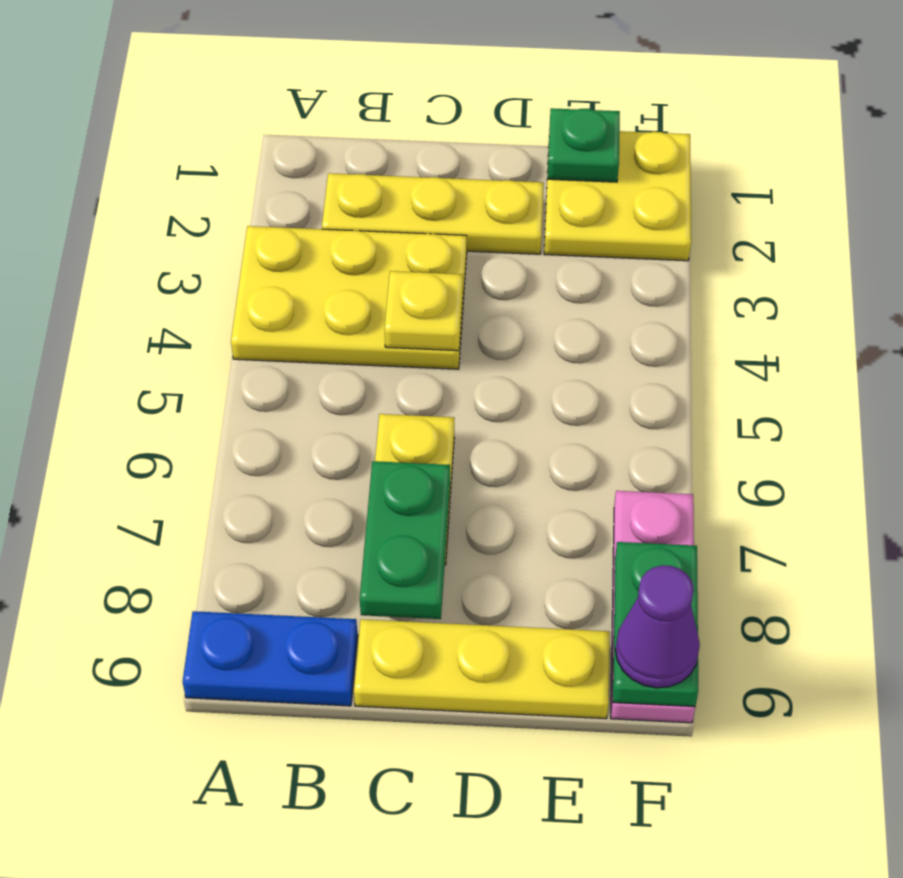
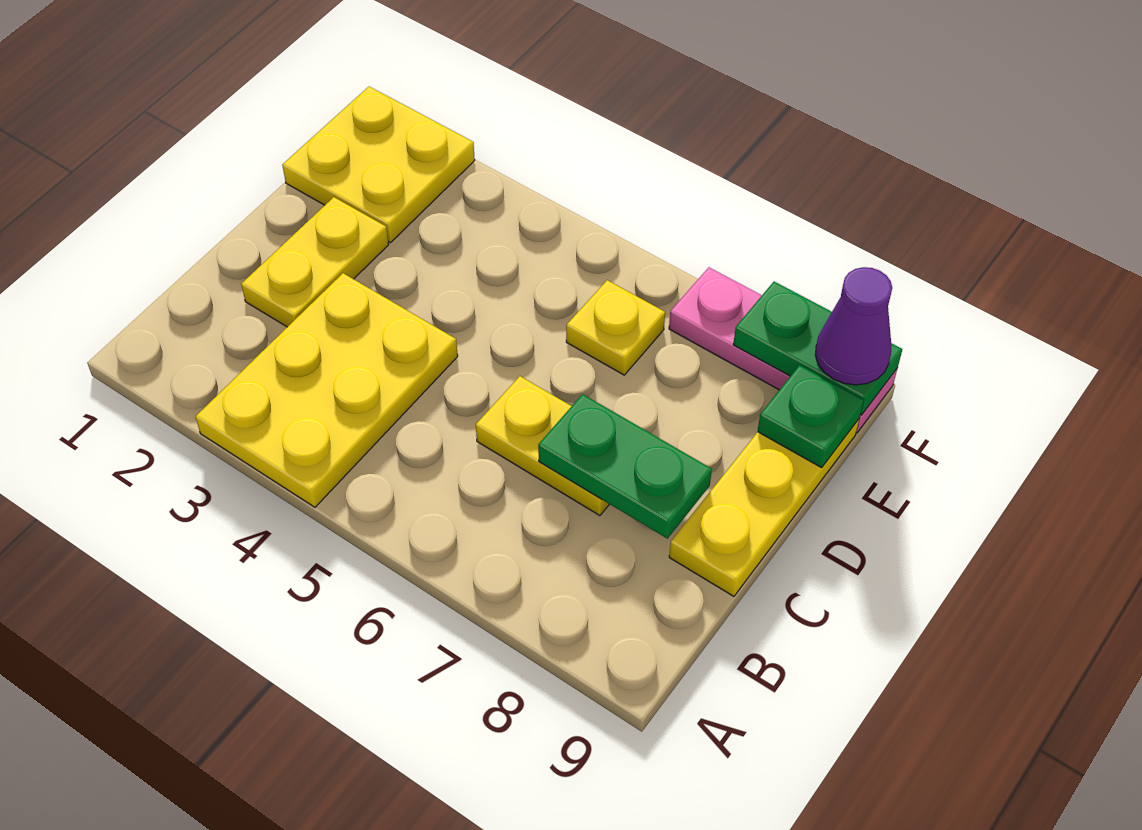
blue 1x2 plate [183,611,358,706] -> none
yellow 1x3 plate [322,173,544,254] -> yellow 1x2 plate [241,197,389,327]
yellow 1x1 plate [384,271,463,351] -> yellow 1x1 plate moved to [566,280,665,375]
green 1x1 plate [547,108,620,182] -> green 1x1 plate moved to [758,365,864,468]

